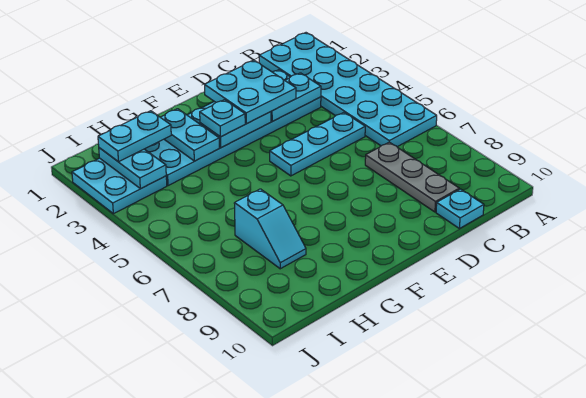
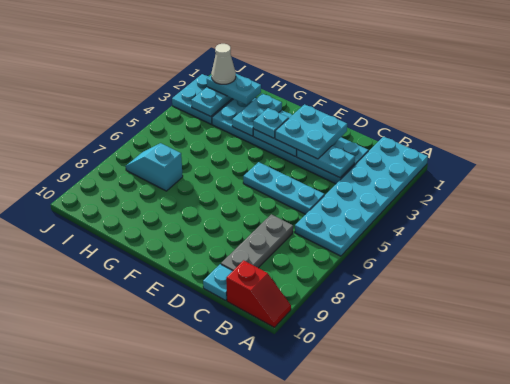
none -> red 1x2 slope [226,260,291,327]
cyan 1x2 slope [234,189,306,269] -> cyan 1x2 slope turned to [126,143,183,191]
none -> white 1x1 cone [211,44,236,84]

